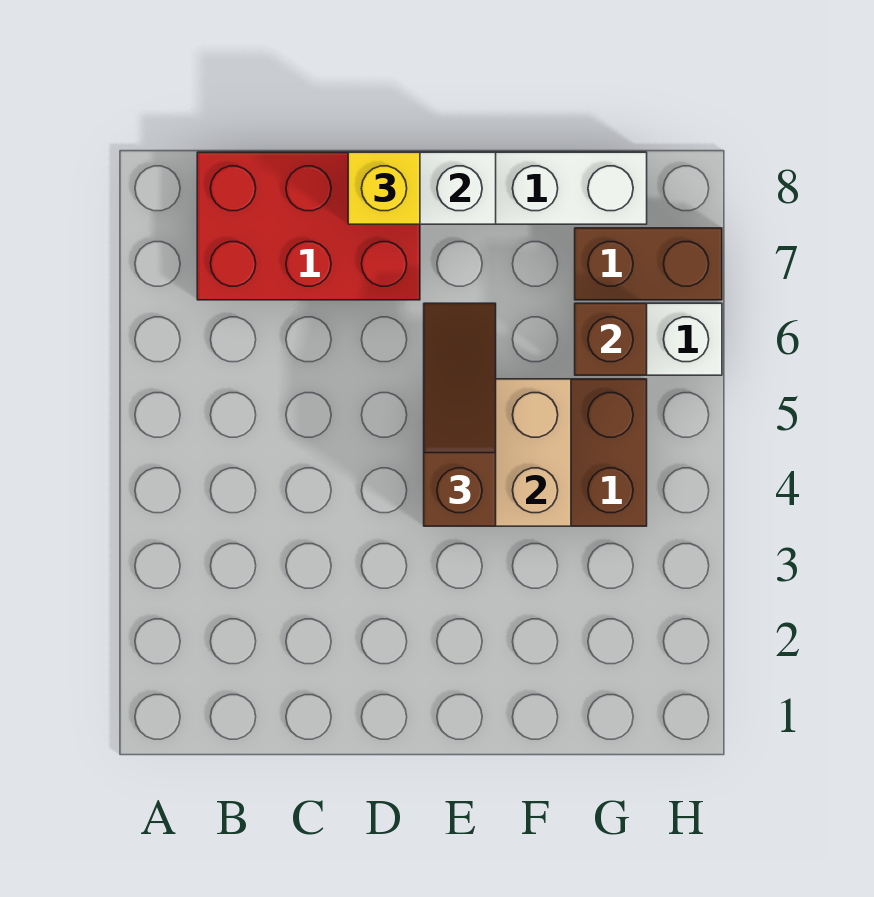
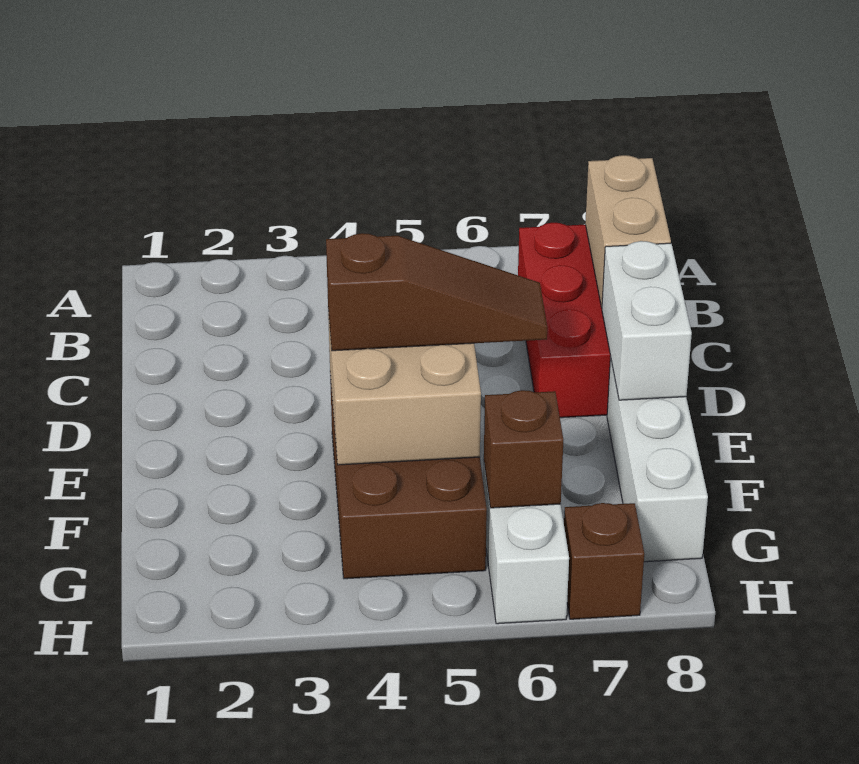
none -> tan 1x2 brick [585,155,671,308]
yellow 1x1 brick [348,152,420,224] -> none
brown 1x2 brick [575,228,722,300] -> brown 1x1 brick [564,503,644,619]

